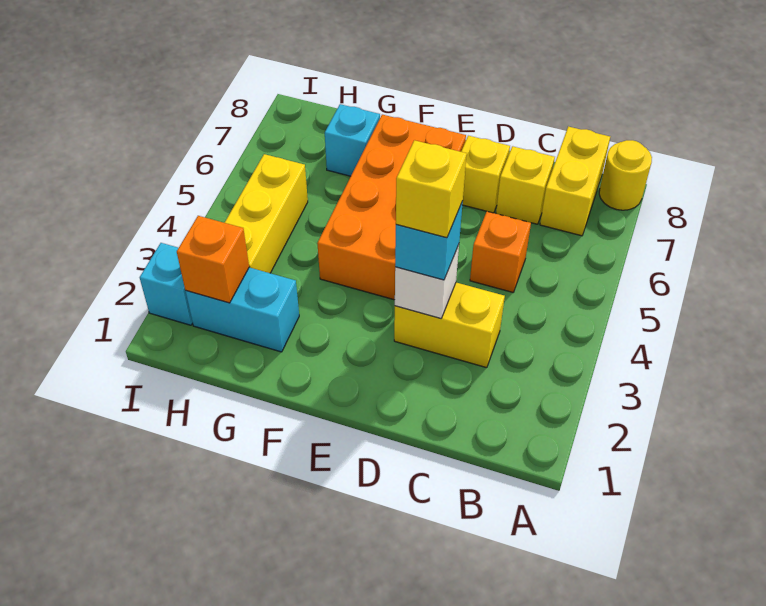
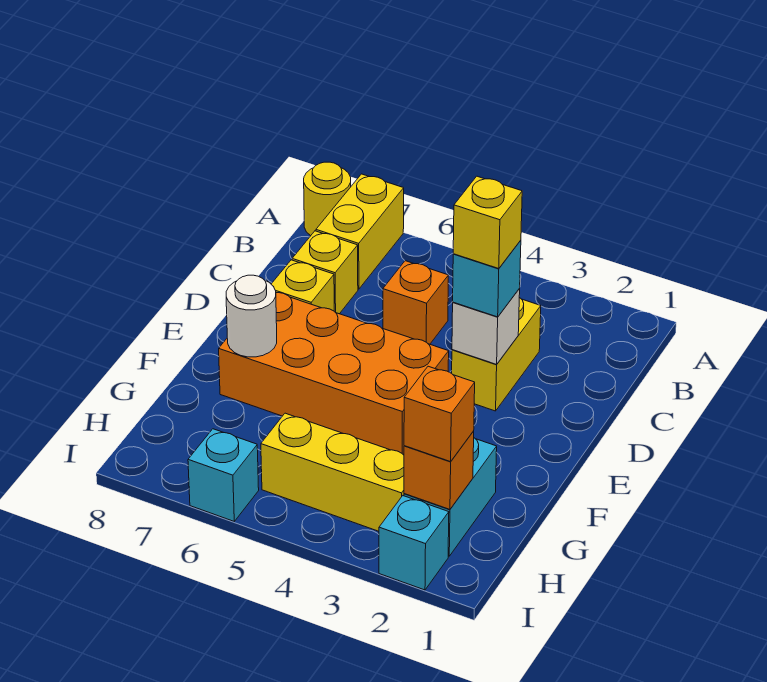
yellow 1x2 brick [540,126,610,236] -> yellow 1x2 brick turned to [316,174,404,289]
none -> white 1x1 round brick [226,275,277,357]
cyan 1x1 brick [325,104,380,176] -> cyan 1x1 brick moved to [188,429,259,521]
none -> orange 1x1 brick [404,366,475,462]

